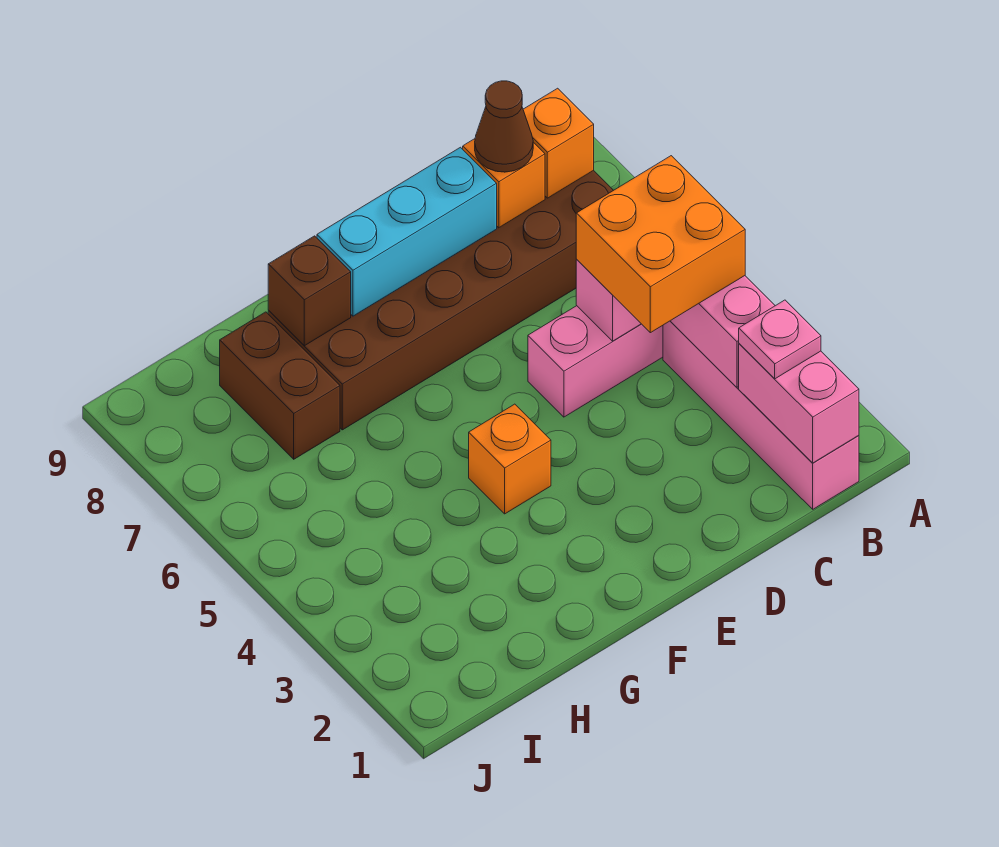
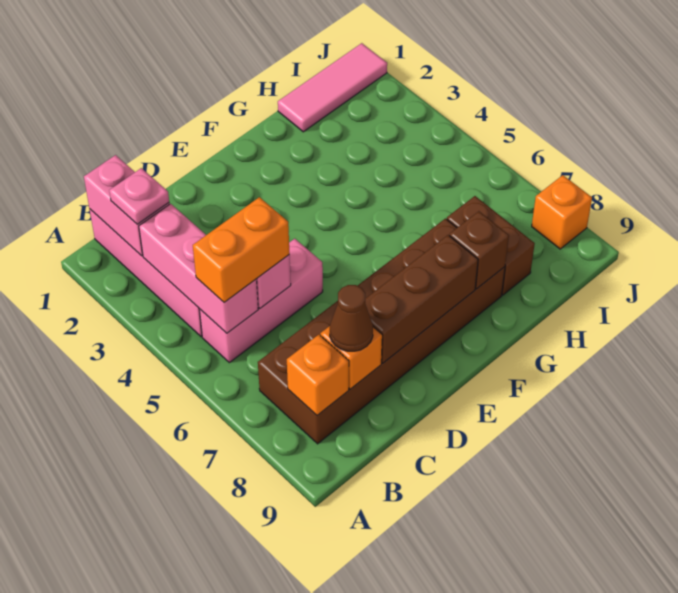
orange 2x2 brick [576,156,745,333] -> orange 1x2 brick [193,197,289,302]
cyan 1x3 brick [317,147,497,316] -> brown 1x3 brick [365,235,478,363]
orange 1x1 brick [469,404,551,514] -> orange 1x1 brick moved to [532,175,592,249]
none -> pink 1x3 tile [278,43,387,132]

